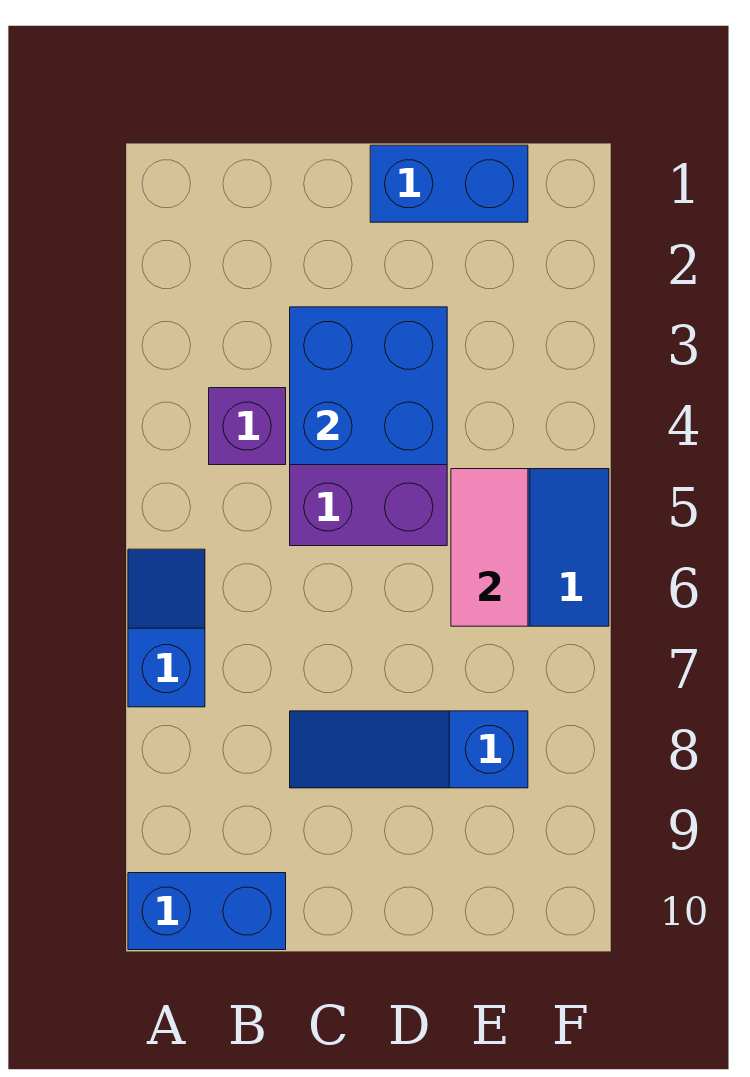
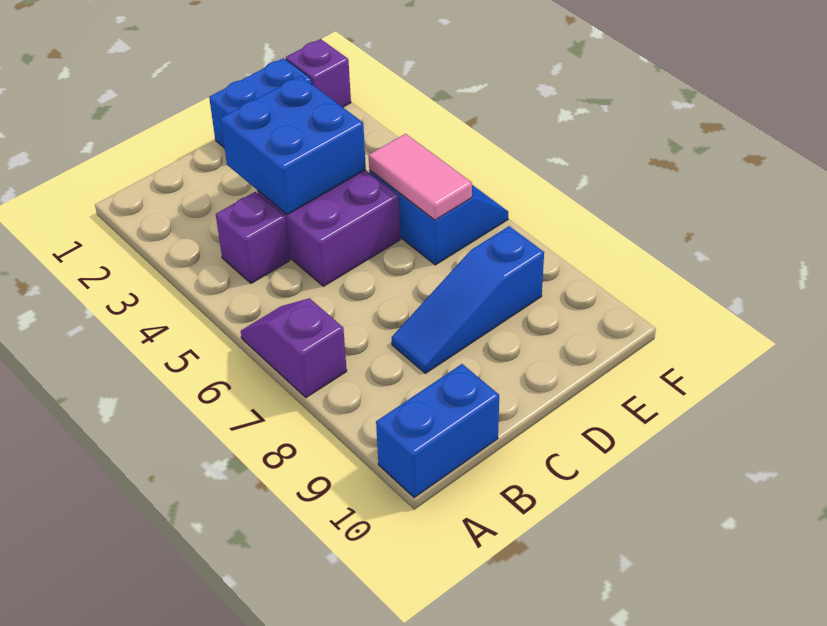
blue 1x2 slope [128,549,205,707] -> purple 1x2 slope [241,298,347,398]
none -> purple 1x1 brick [286,39,351,107]

